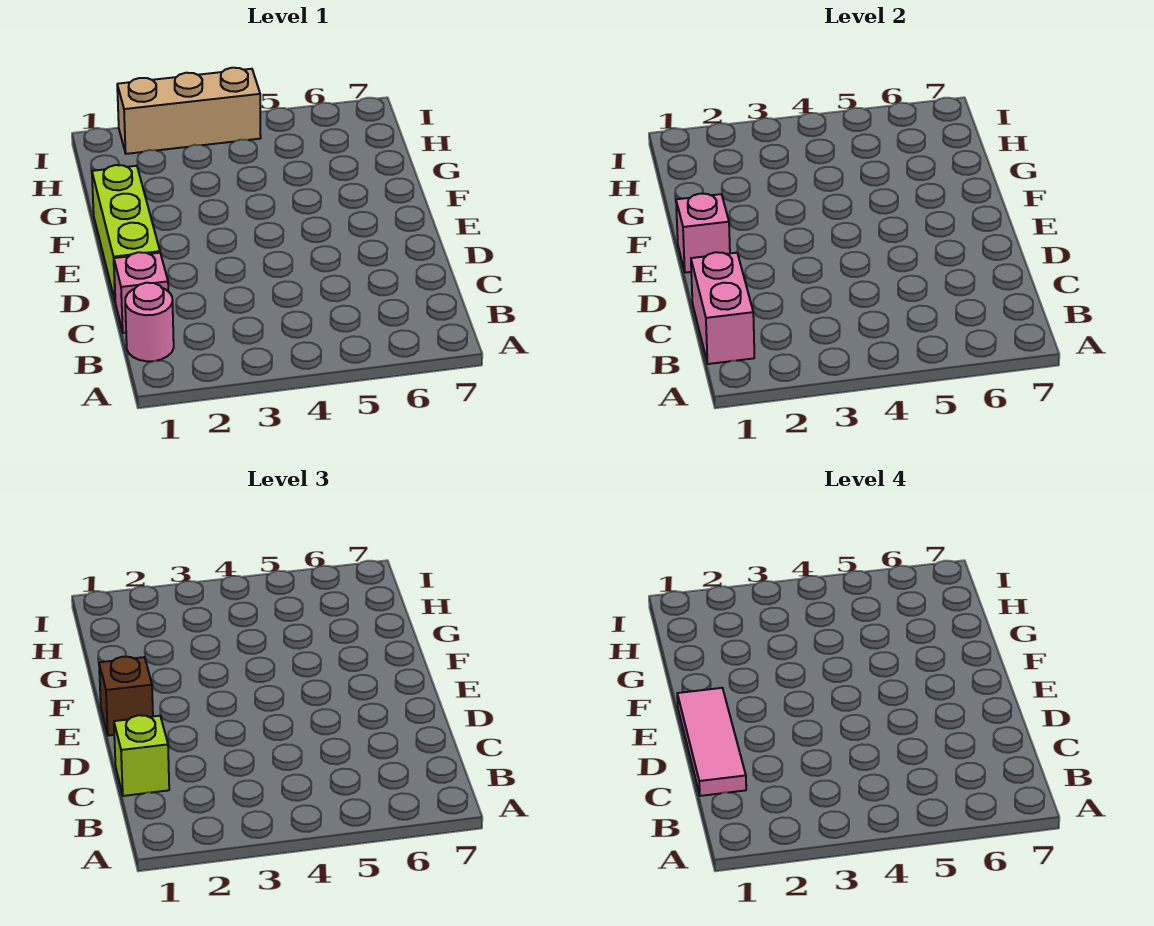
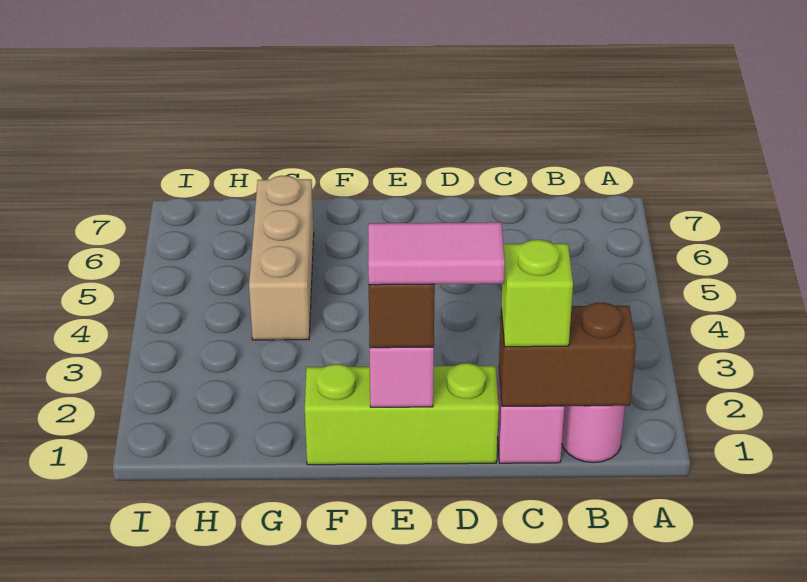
pink 1x2 brick [691,252,754,364] -> brown 1x2 brick [499,302,636,406]
pink 1x3 tile [677,688,746,796] -> pink 1x2 tile [368,222,505,285]
tan 1x3 brick [117,68,261,154] -> tan 1x3 brick moved to [249,176,314,340]

